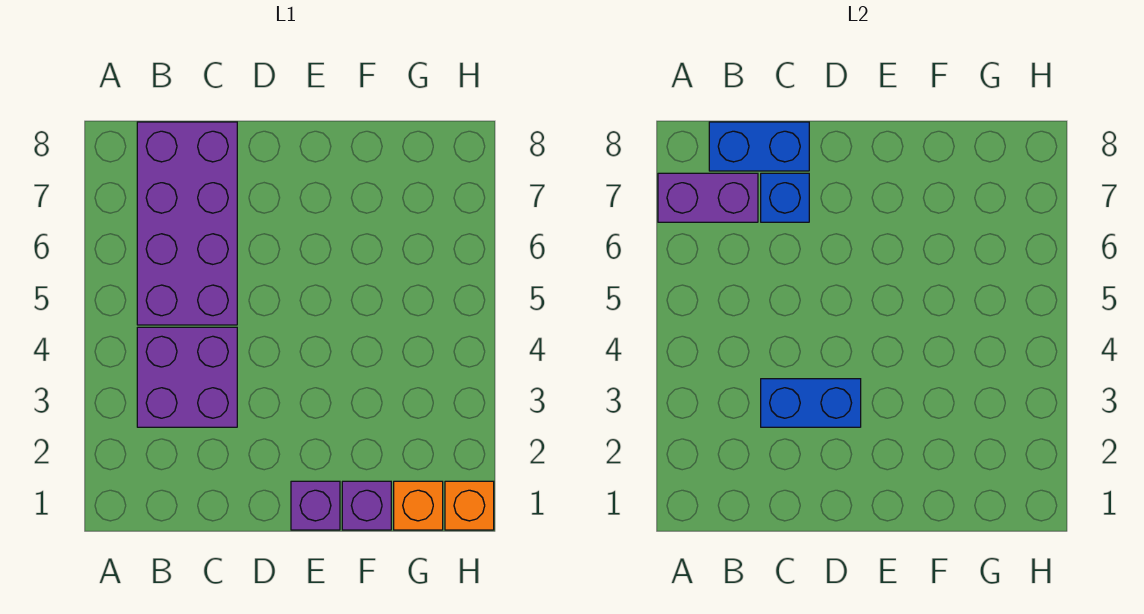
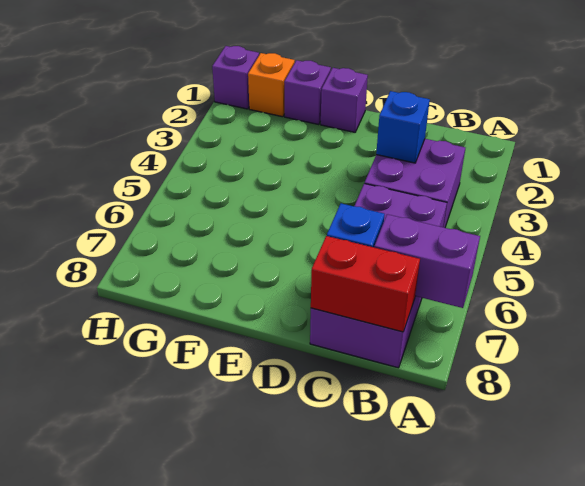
blue 1x2 brick [709,122,809,171] -> red 1x2 brick [311,236,420,332]
blue 1x2 brick [761,379,861,427] -> blue 1x1 brick [376,91,430,163]
orange 1x1 brick [445,481,494,530] -> purple 1x1 brick [212,46,259,109]

